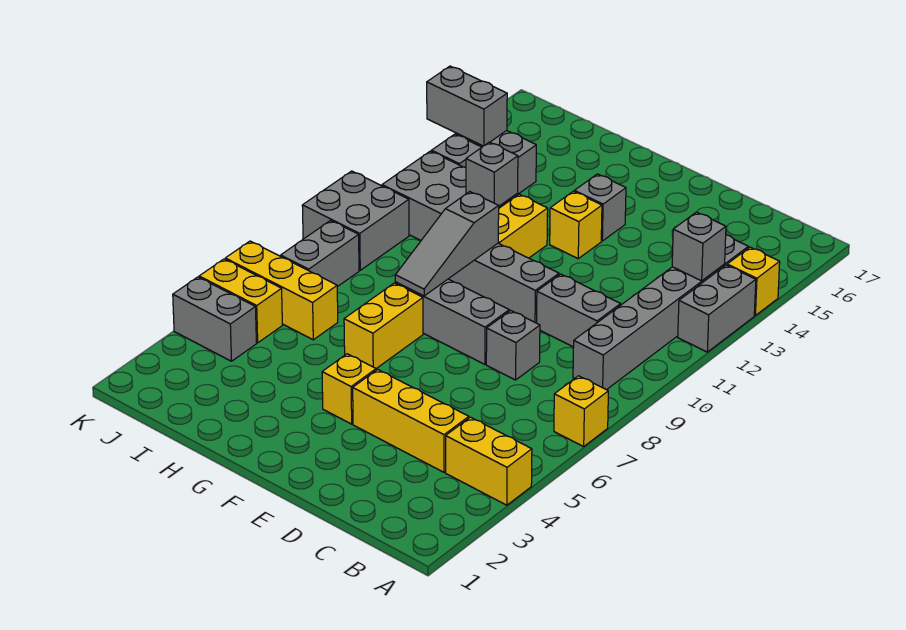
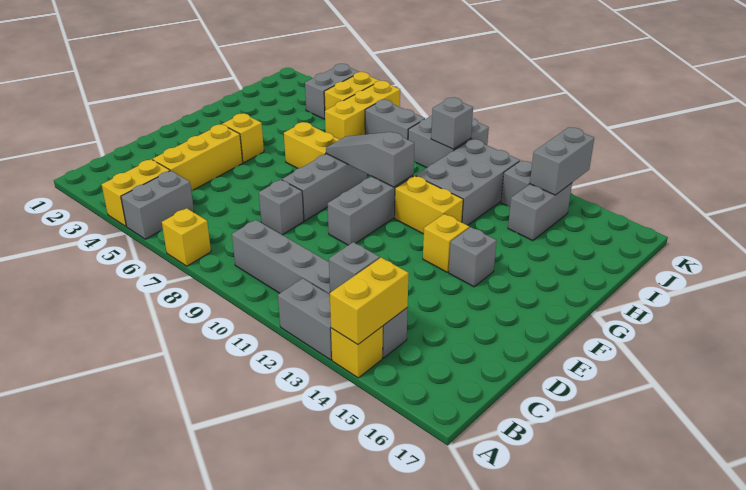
none -> yellow 1x2 brick [330,258,409,345]
grey 1x2 brick [537,274,621,347] -> grey 1x2 brick moved to [121,171,194,239]
grey 1x1 brick [466,142,518,206] -> grey 1x1 brick moved to [431,97,473,149]

